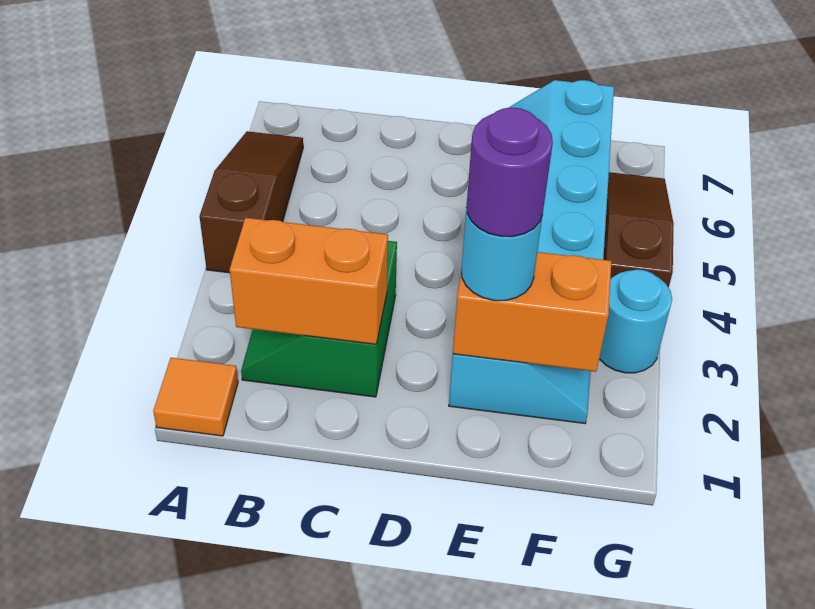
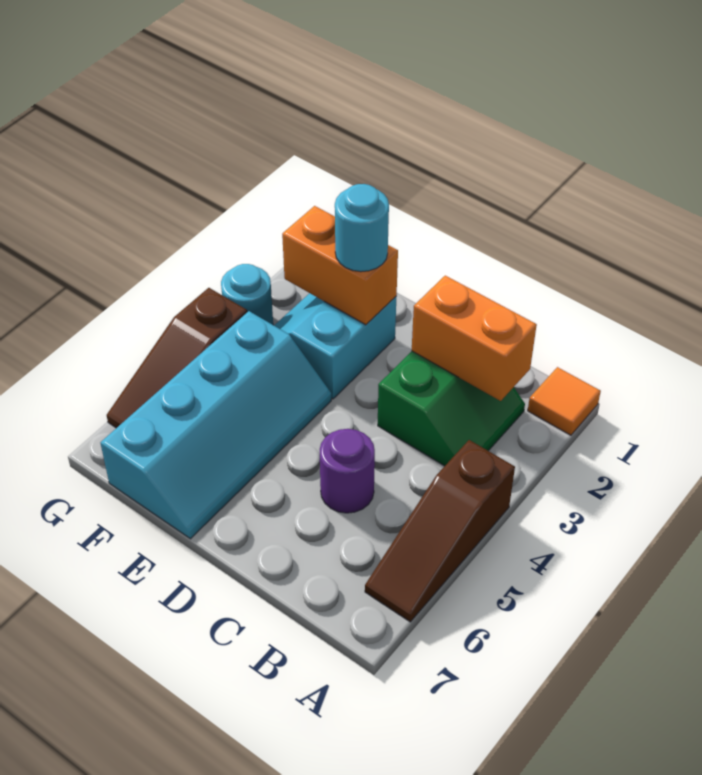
purple 1x1 round brick [467,108,553,237] -> purple 1x1 round brick moved to [320,429,375,513]

